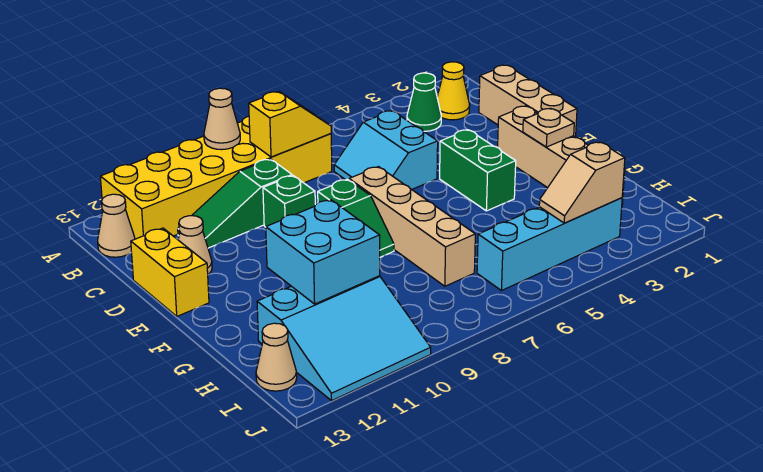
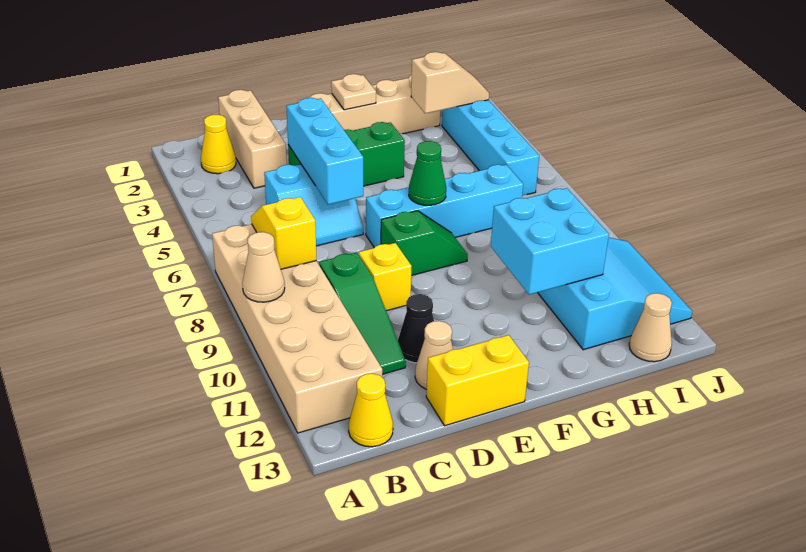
yellow 2x6 brick [100,116,332,239] -> tan 2x6 brick [212,224,382,433]
green 1x1 cone [407,73,441,131] -> green 1x1 cone moved to [409,141,446,205]
tan 1x1 cone [98,194,135,257] -> yellow 1x1 cone [349,374,393,447]
tan 1x3 brick [479,65,577,137] -> tan 1x3 brick turned to [218,90,287,188]
none -> cyan 1x3 brick [286,98,363,204]
green 1x1 brick [263,176,315,227] -> yellow 1x1 brick [359,243,412,311]
none -> black 1x1 cone [398,294,434,363]
green 1x2 brick [440,130,516,211] -> green 1x3 brick [288,122,405,186]
tan 1x4 brick [349,167,475,286] -> cyan 1x4 brick [366,165,523,247]
tan 1x2 slope [539,142,625,223] -> tan 1x2 slope turned to [411,52,489,113]

